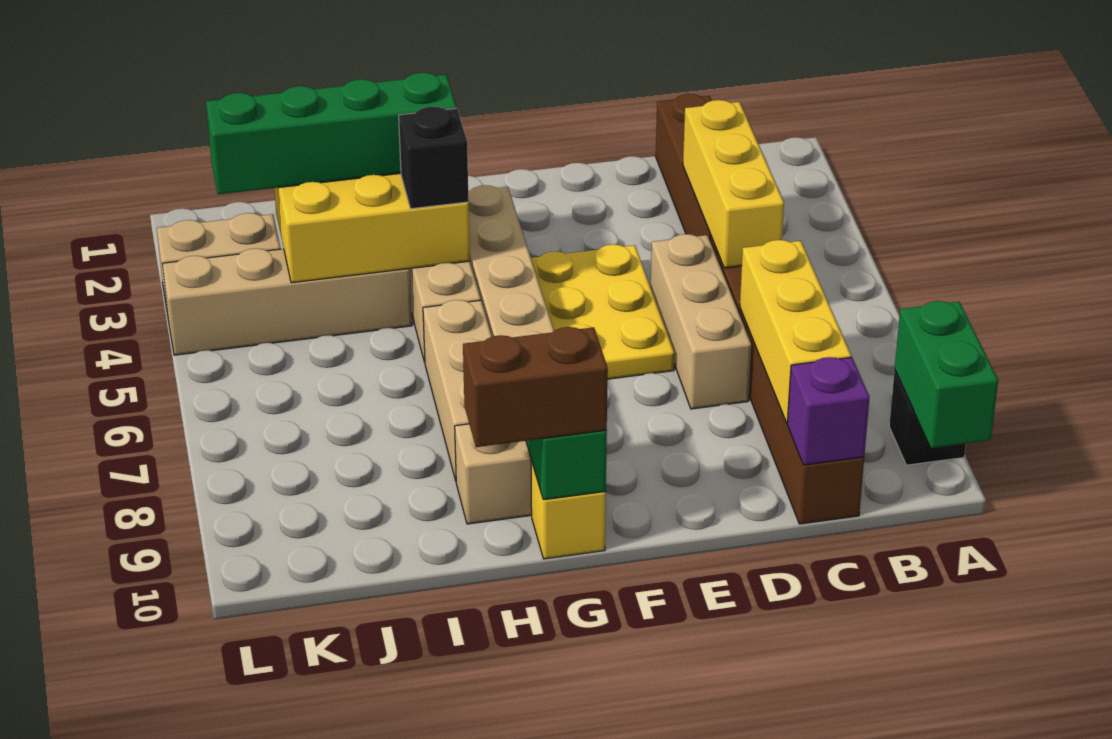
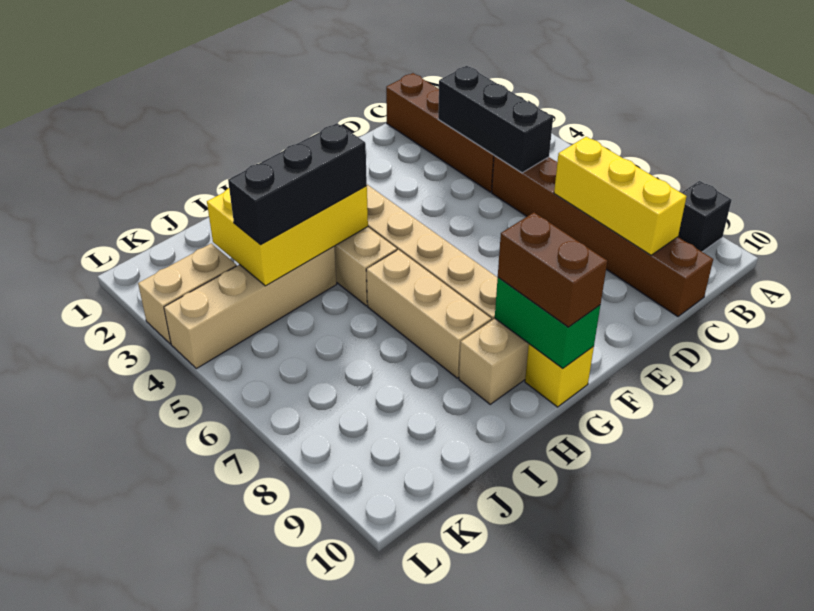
green 1x2 brick [895,301,998,448] -> none
yellow 1x3 brick [683,100,784,268] -> black 1x3 brick [438,66,553,173]
purple 1x1 brick [787,357,869,465] -> none
tan 1x3 brick [651,234,751,409] -> none
yellow 2x3 plate [531,244,674,379] -> none
brown 1x2 brick [463,327,608,447] -> brown 1x2 brick turned to [498,213,607,327]
green 1x4 brick [206,73,456,194] -> none
black 1x1 brick [399,107,469,209] -> black 1x3 brick [228,123,367,245]

